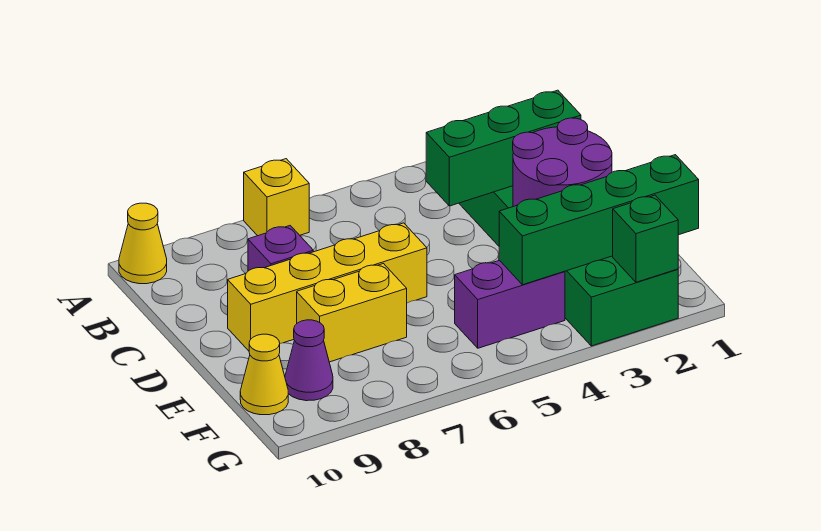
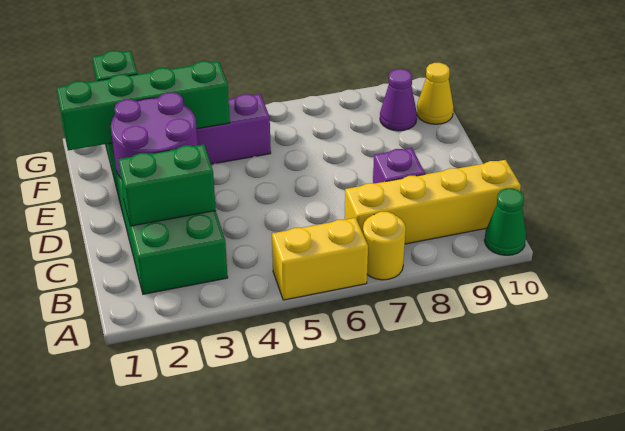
yellow 1x1 brick [244,159,309,236] -> yellow 1x1 round brick [363,212,406,280]
yellow 1x1 cone [119,203,167,284] -> green 1x1 cone [484,188,526,255]
green 1x3 brick [426,90,581,206] -> green 1x2 brick [118,144,216,226]
yellow 1x4 brick [228,223,427,351] -> yellow 1x4 brick moved to [345,160,521,244]
yellow 1x2 brick [297,264,407,362] -> yellow 1x2 brick moved to [272,218,368,300]

